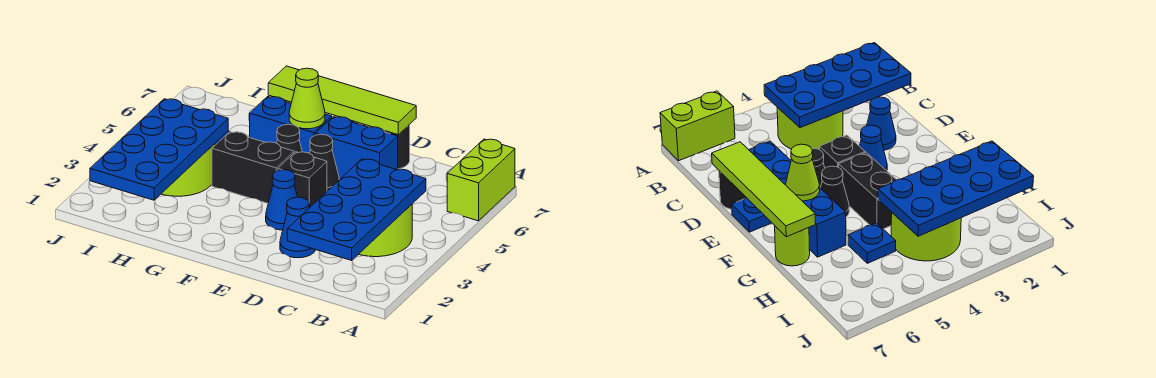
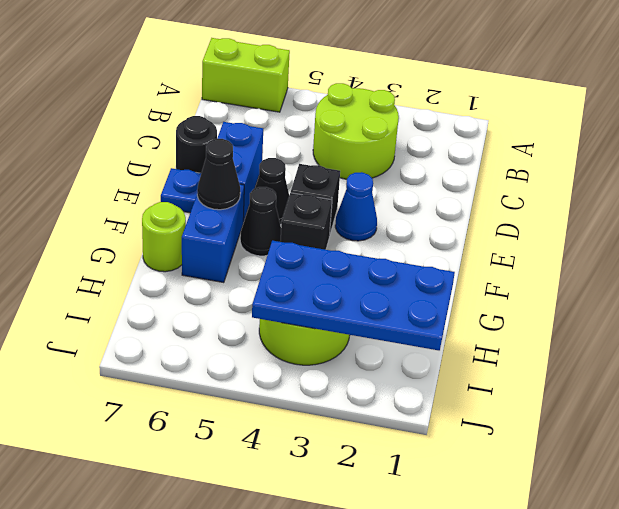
blue 2x4 plate [287,159,426,260] -> none
blue 1x1 cone [280,197,315,258] -> none
lime 1x4 tile [268,66,416,135] -> none
black 1x2 brick [212,132,294,203] -> black 1x1 brick [281,193,332,250]
lime 1x1 cone [289,68,325,129] -> black 1x1 cone [197,139,240,210]
blue 1x1 plate [848,223,896,263] -> none

